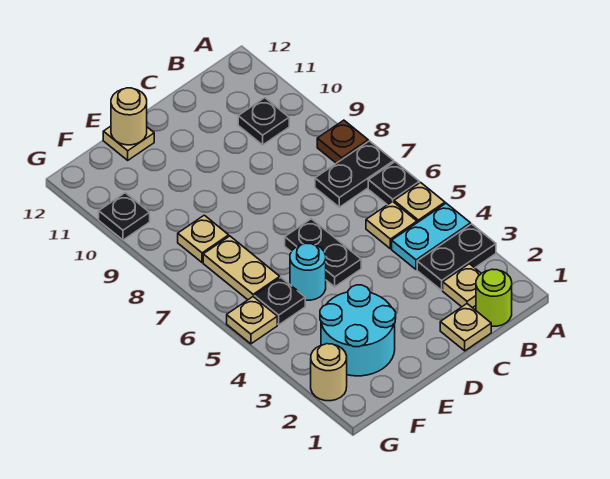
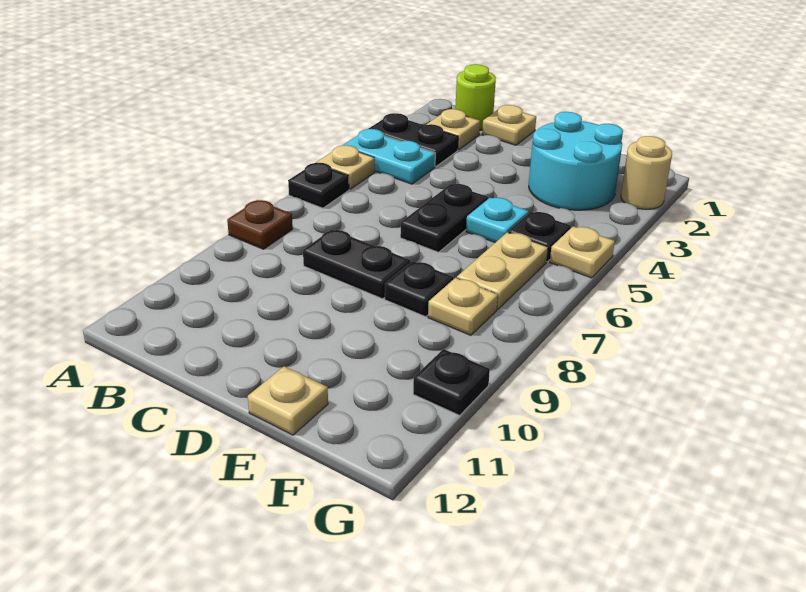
black 1x2 plate [315,141,394,207] -> black 1x2 plate moved to [303,229,411,299]
tan 1x1 plate [366,201,417,249] -> none
black 1x1 plate [238,98,289,145] -> black 1x1 plate moved to [385,261,453,317]
cyan 1x1 round brick [290,243,326,300] -> cyan 1x1 plate [466,198,529,242]
tan 1x1 round brick [111,88,147,145] -> none

